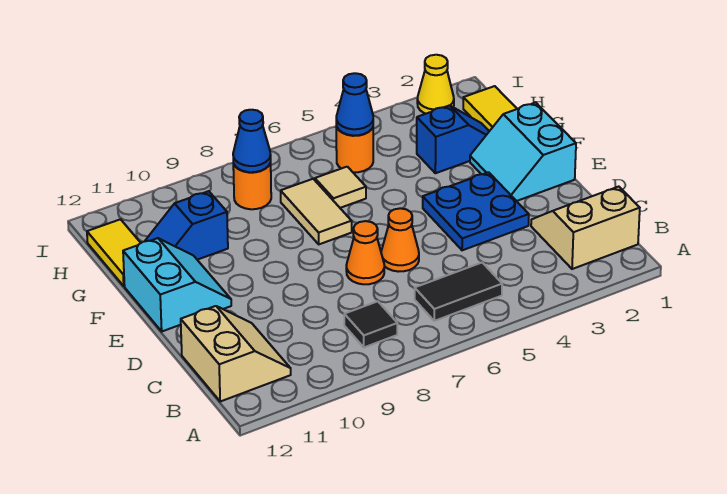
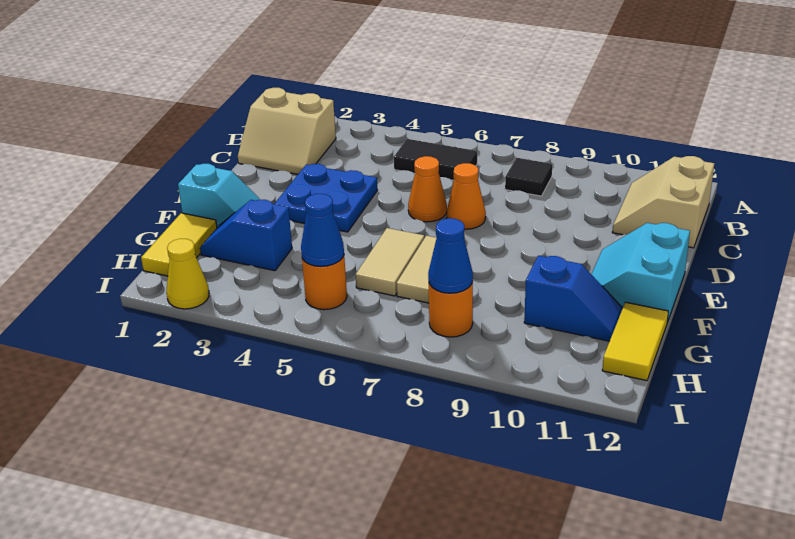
cyan 2x2 slope [470,103,576,201] -> cyan 1x2 slope [178,164,260,227]
tan 1x1 tile [315,167,366,208] -> tan 1x2 tile [355,228,424,296]

